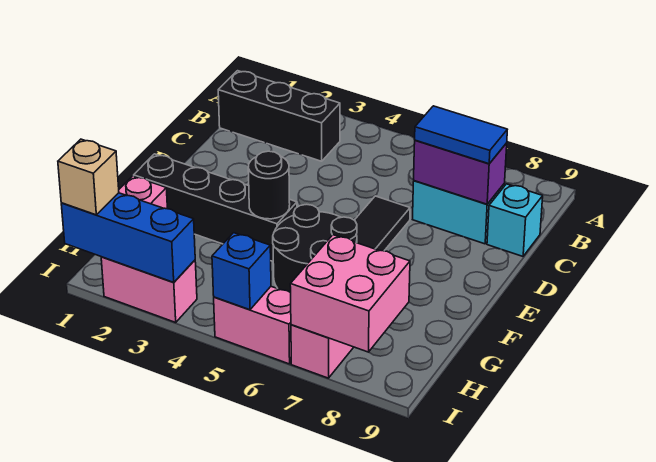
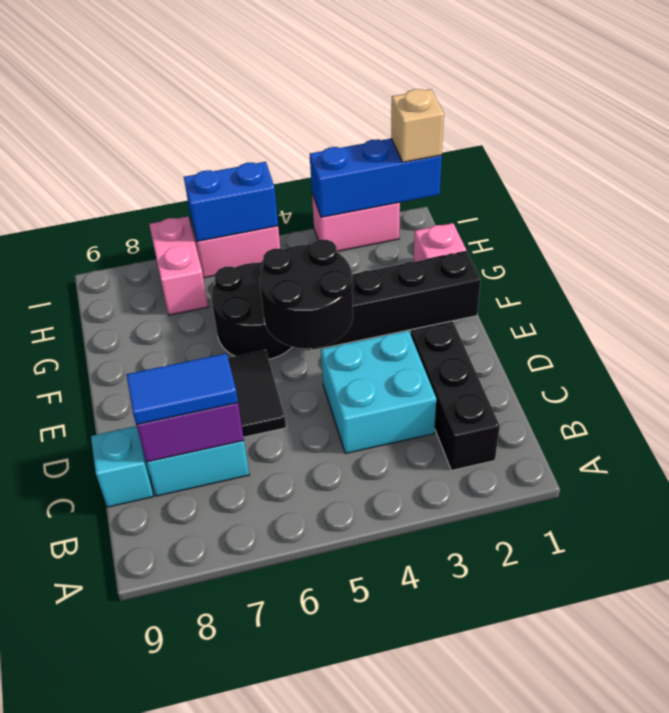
black 1x3 brick [218,71,340,161] -> black 1x3 brick turned to [411,321,500,470]
none -> cyan 2x2 brick [321,331,436,454]
black 1x1 round brick [248,151,290,219] -> black 2x2 round brick [260,240,353,349]
pink 2x2 brick [290,235,410,352] -> none
blue 1x1 brick [212,233,271,310] -> blue 1x2 brick [184,162,278,241]

